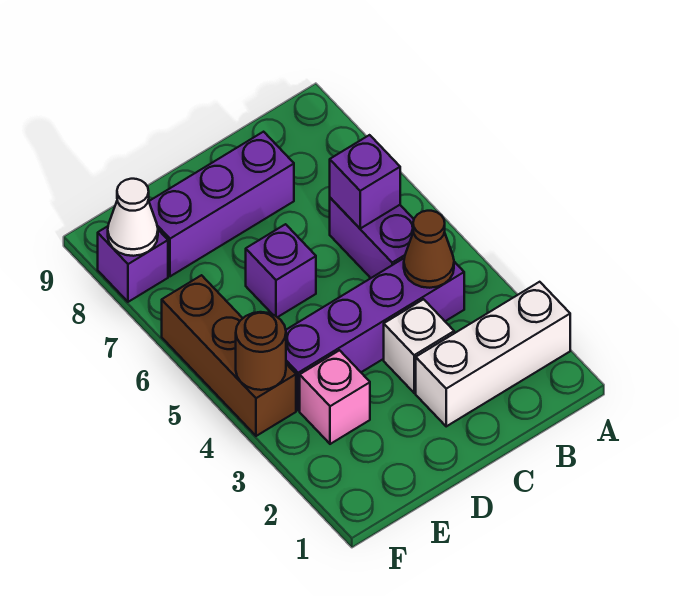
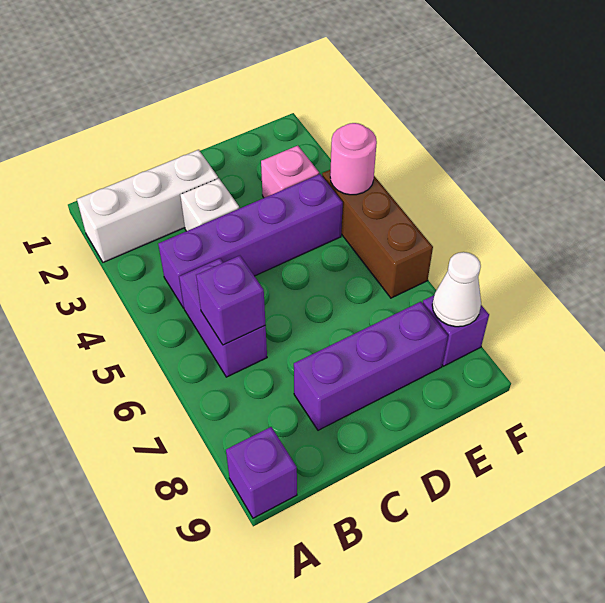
brown 1x1 cone [404,211,454,288] -> none
purple 1x1 brick [246,224,316,317] -> purple 1x1 brick moved to [226,427,297,518]
brown 1x1 round brick [236,312,286,390] -> pink 1x1 round brick [330,123,377,195]

